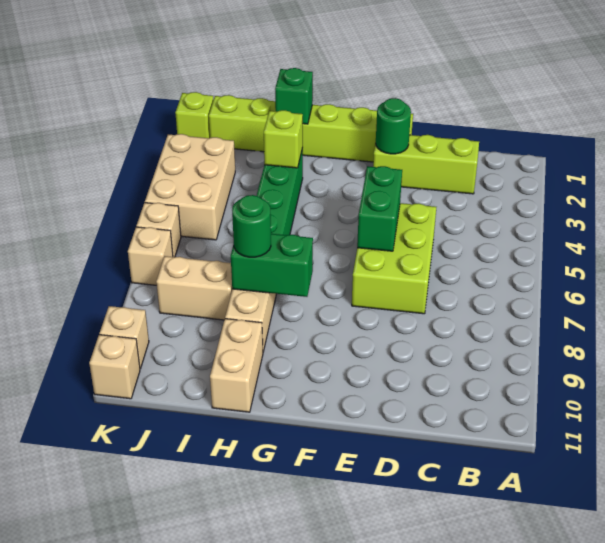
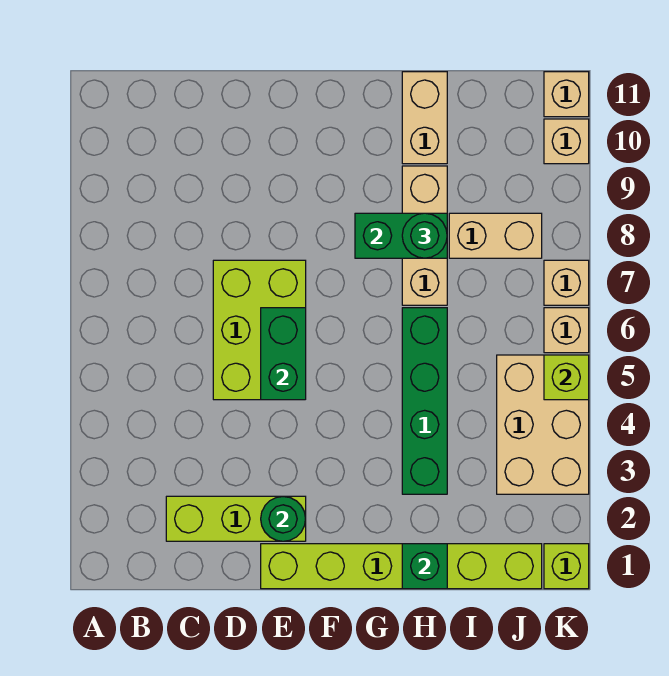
lime 1x1 brick [264,110,303,168] -> lime 1x1 brick moved to [544,355,589,400]

